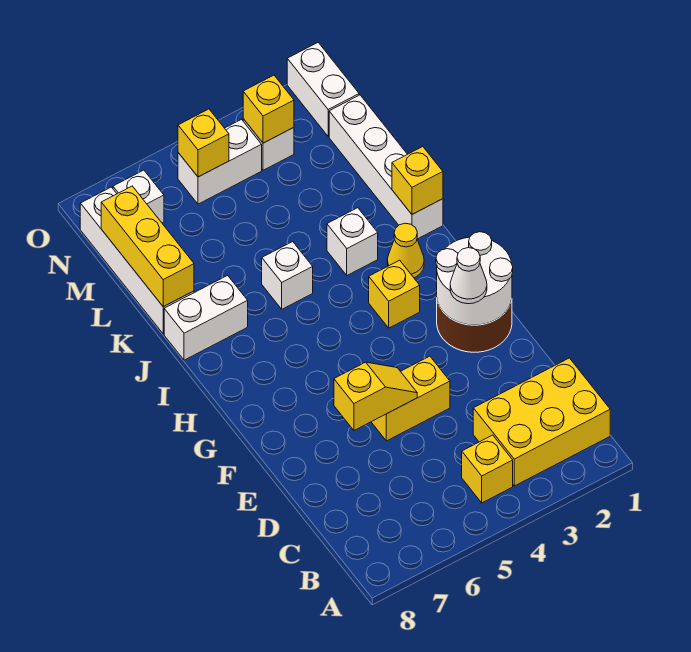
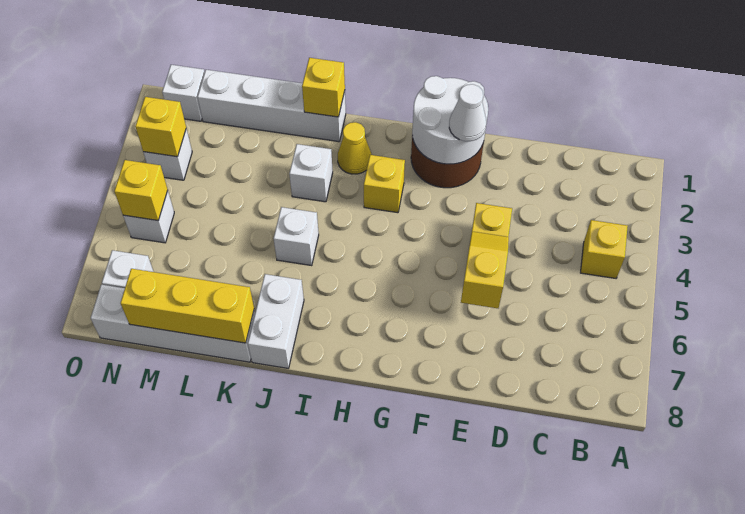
yellow 2x3 brick [473,358,610,486] -> none
white 1x2 brick [287,43,359,136] -> white 1x1 brick [162,65,205,121]
white 1x2 brick [178,119,262,204] -> white 1x1 brick [123,191,174,243]

